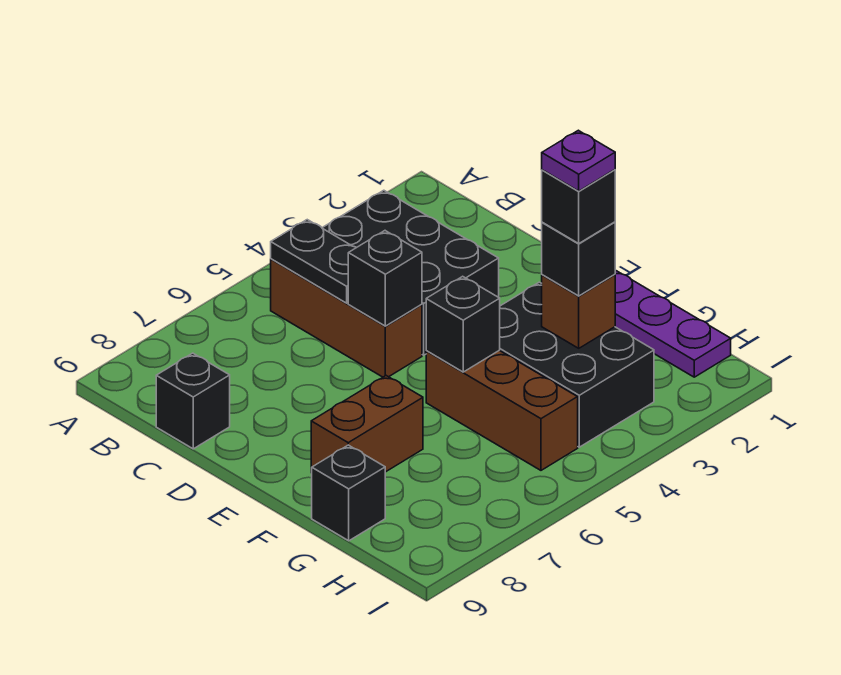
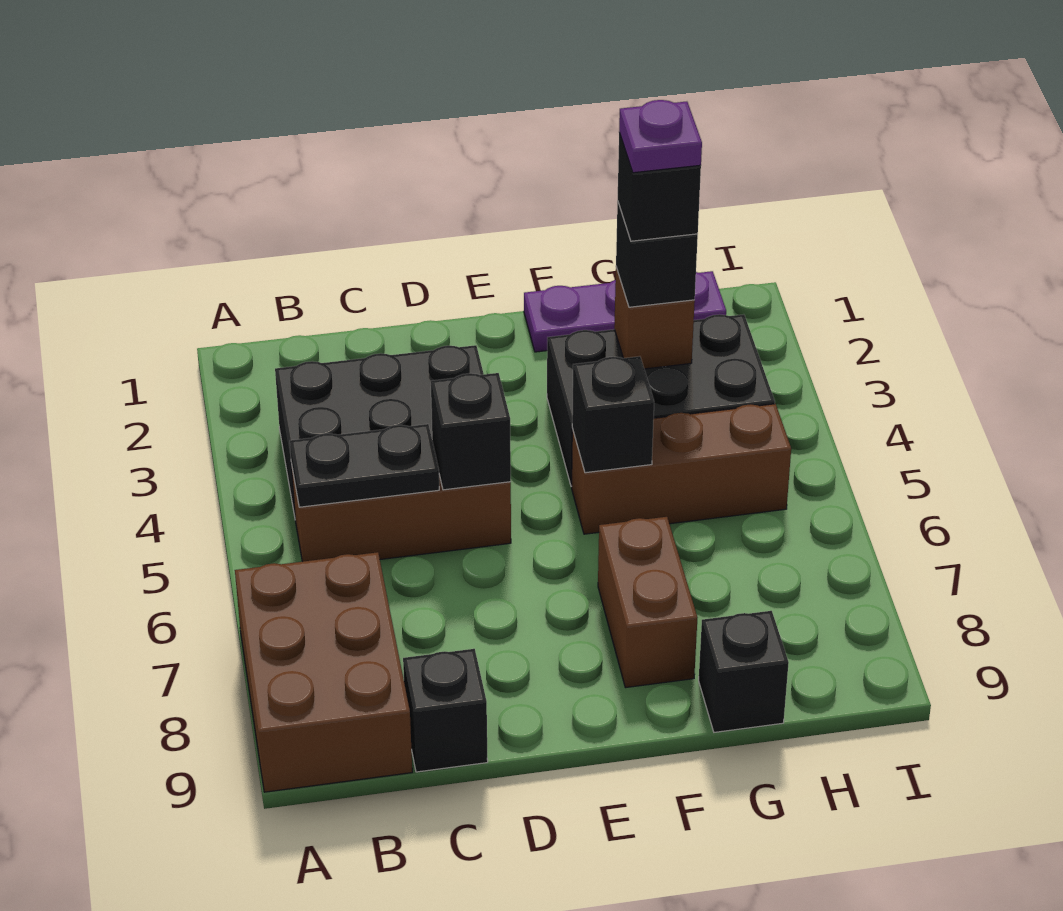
none -> brown 2x3 brick [235,552,412,792]

